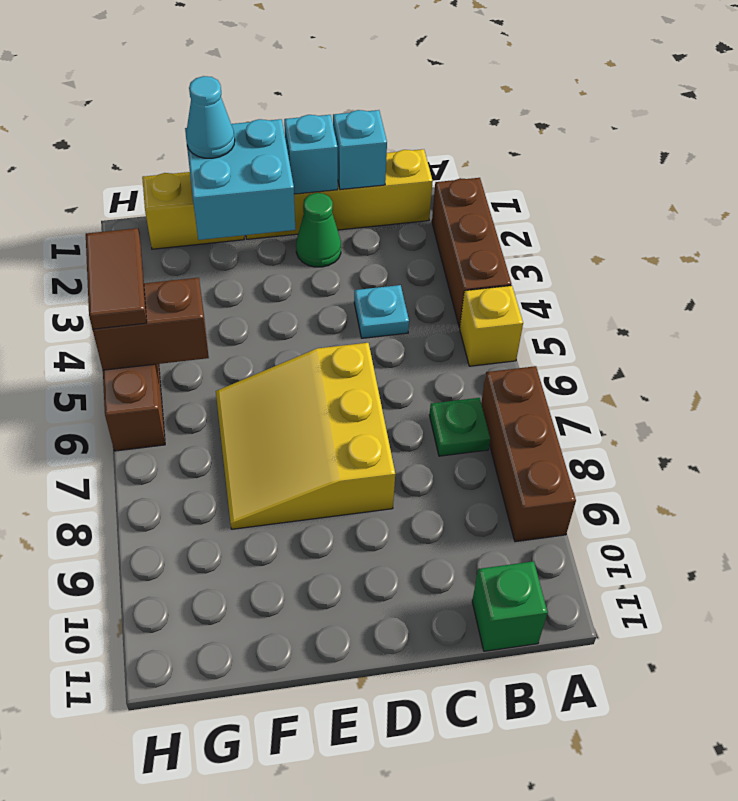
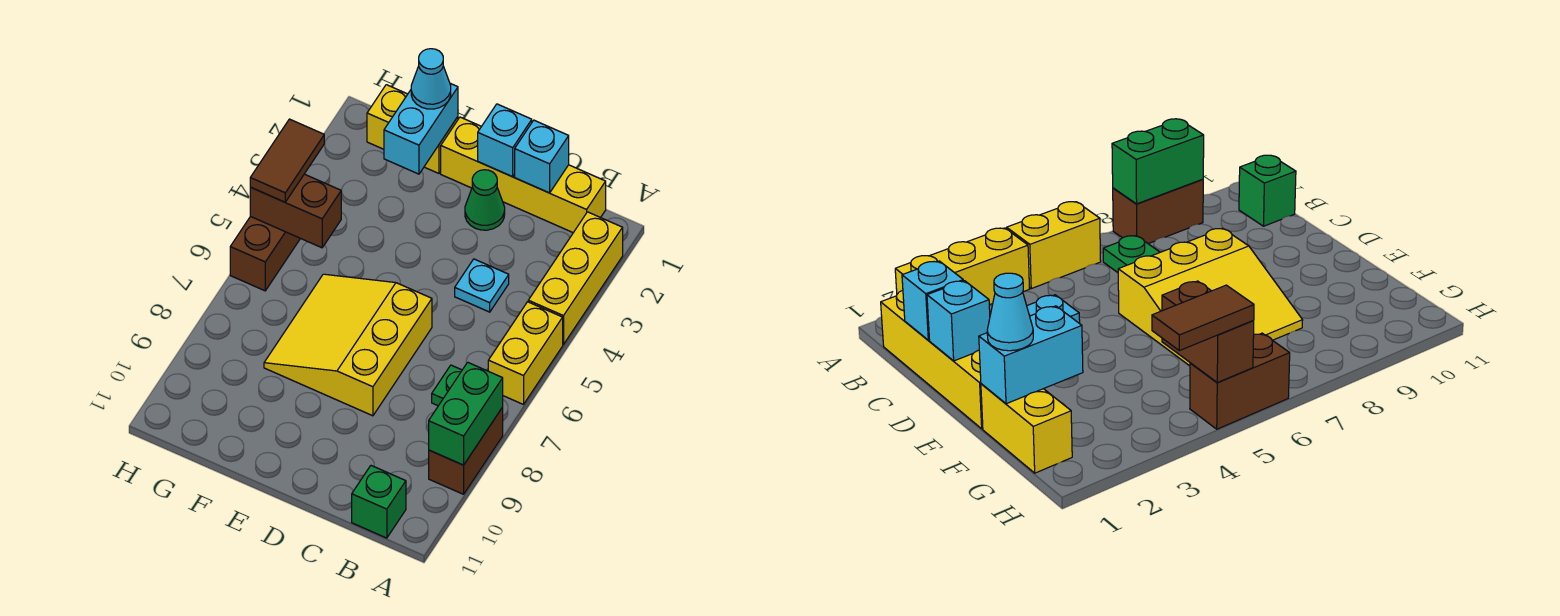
brown 1x3 brick [432,178,511,327] -> yellow 1x3 brick [528,212,623,345]
yellow 1x1 brick [460,286,523,366] -> yellow 1x2 brick [488,302,563,404]
brown 1x3 brick [481,366,576,542] -> brown 1x2 brick [429,407,503,494]
none -> green 1x2 brick [429,362,503,465]
cyan 2x2 brick [185,119,295,240] -> cyan 1x2 brick [384,83,458,174]

